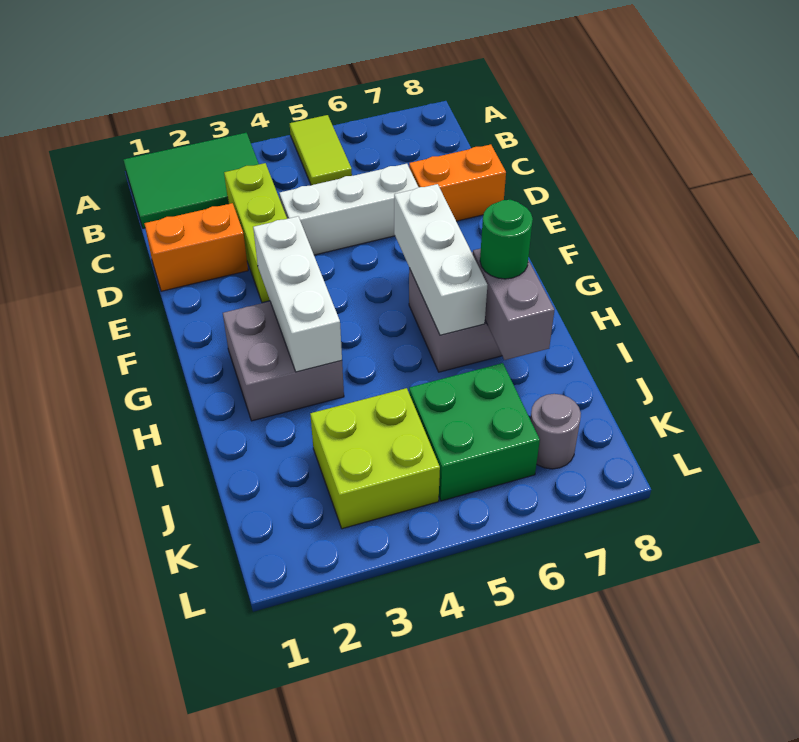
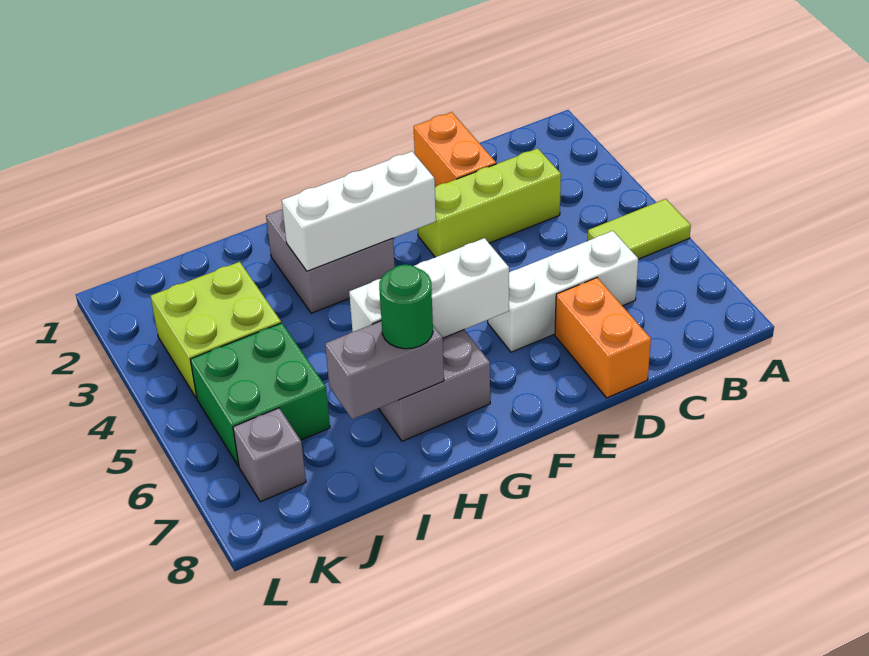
green 2x3 tile [124,133,259,228] -> none
white 1x3 brick [279,164,418,255] -> white 1x3 brick turned to [488,231,638,352]
grey 1x1 round brick [530,394,581,469] -> grey 1x1 brick [233,408,306,502]

